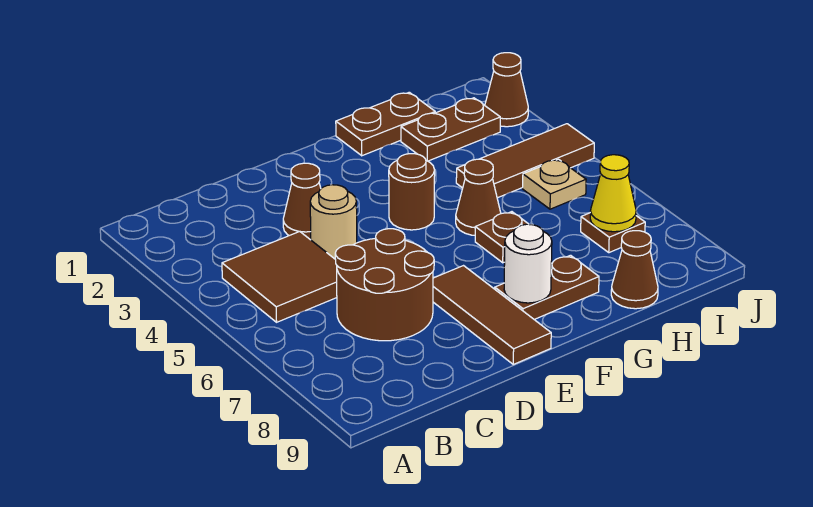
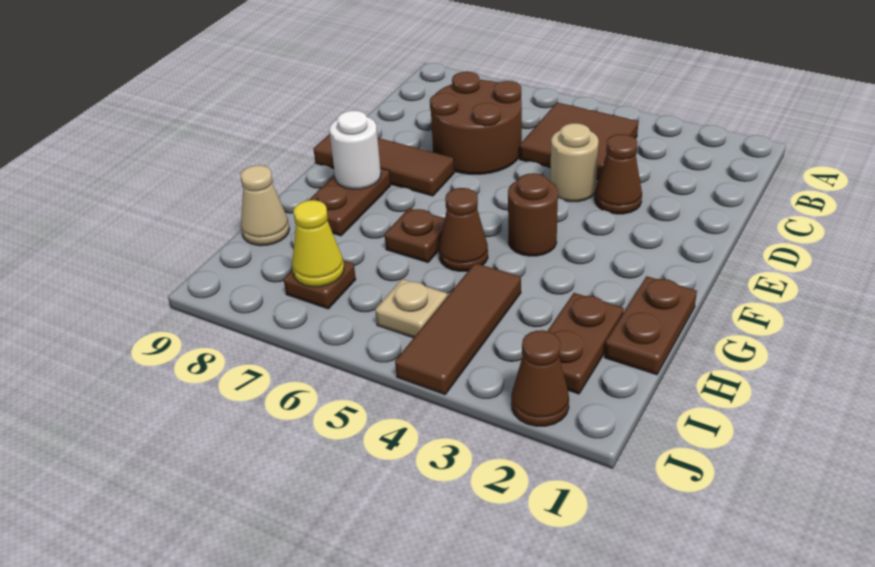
brown 1x1 cone [611,231,658,309] -> tan 1x1 cone [240,165,289,246]

